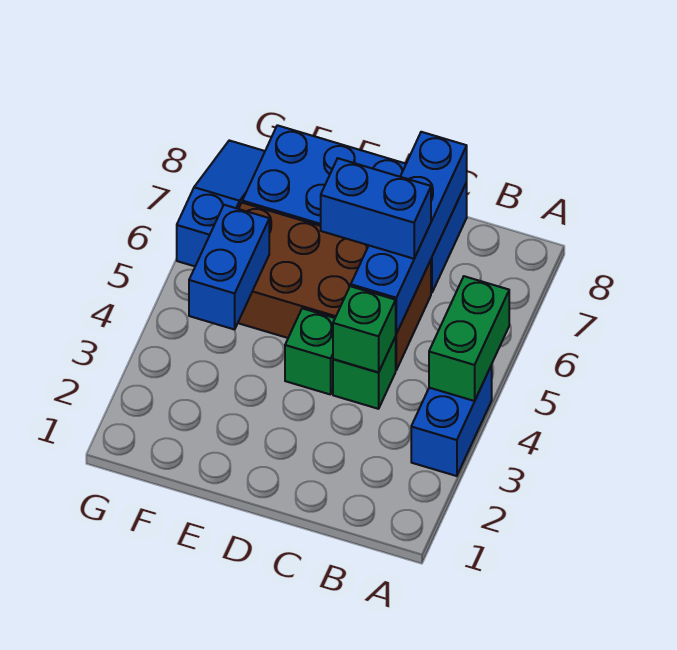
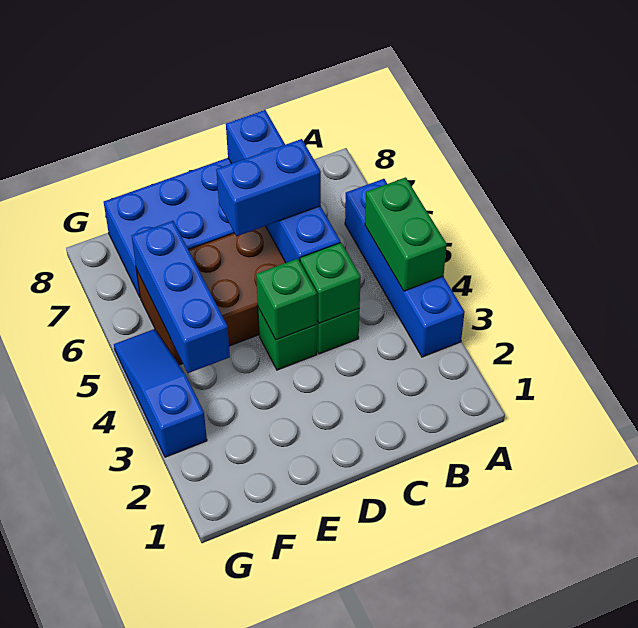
blue 1x2 brick [411,365,492,476] -> blue 1x4 brick [345,179,465,357]
none -> green 1x1 brick [256,259,317,340]
blue 1x2 brick [189,205,269,329] -> blue 1x3 brick [132,221,230,373]
blue 1x3 slope [177,140,265,266] -> blue 1x3 slope moved to [114,329,207,457]

